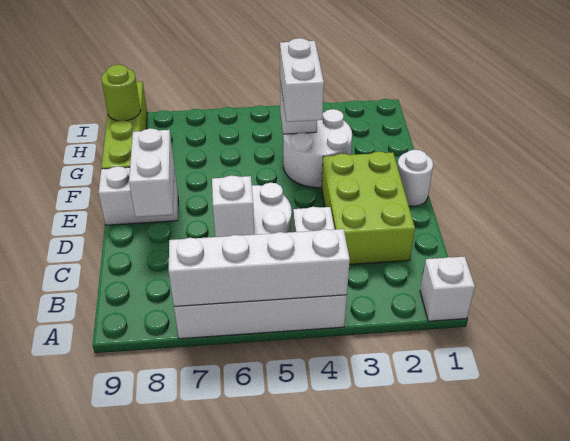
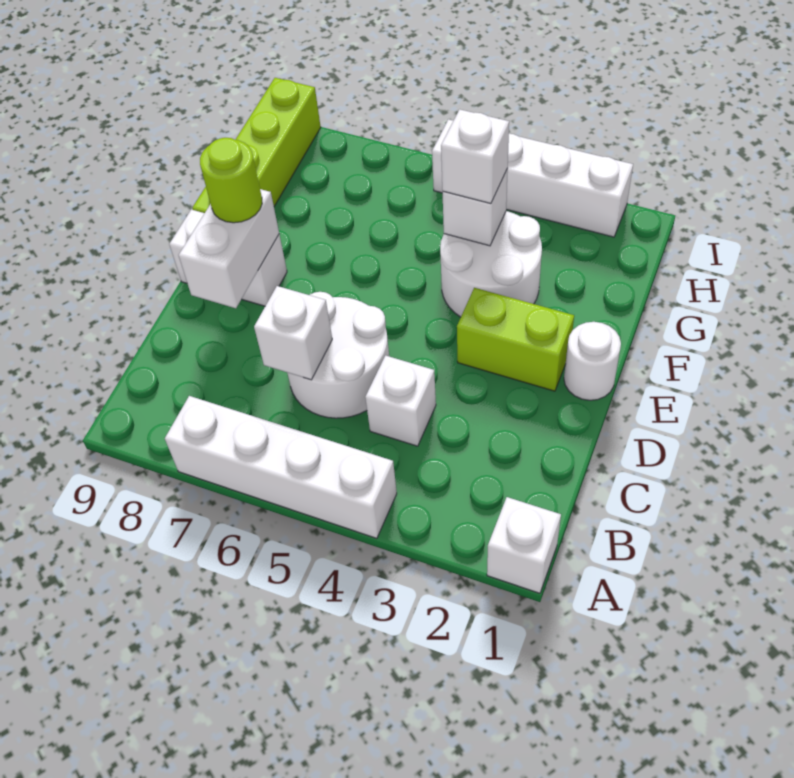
white 1x4 brick [169,229,350,306] -> white 1x4 brick moved to [432,119,633,237]
lime 2x3 brick [322,152,415,265] -> lime 1x2 brick [457,288,574,391]
white 1x2 brick [280,38,324,122] -> white 1x1 brick [441,109,509,204]
lime 1x1 round brick [101,65,141,121] -> lime 1x1 round brick moved to [200,138,262,223]

